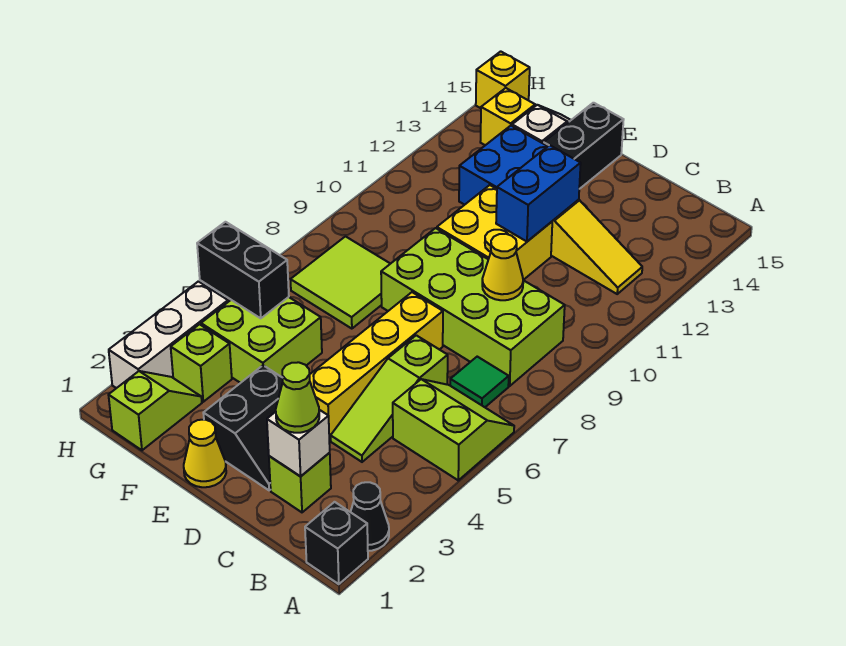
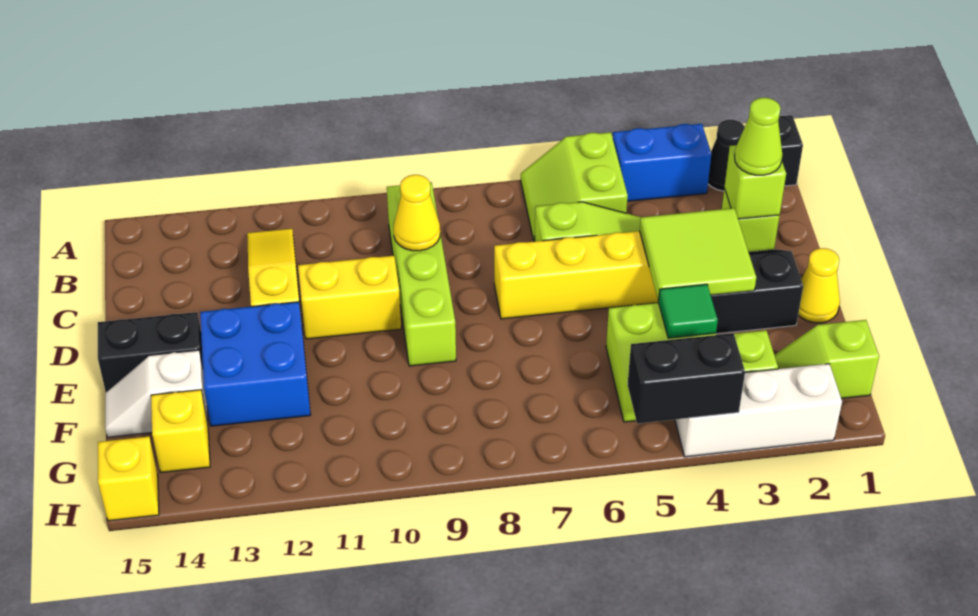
green 1x1 tile [450,357,509,407] -> green 1x1 tile moved to [659,284,718,338]
lime 2x4 brick [381,228,565,386] -> lime 1x4 brick [387,182,456,366]
white 1x1 brick [267,410,330,477] -> lime 1x1 brick [725,145,786,219]
yellow 2x2 brick [437,185,552,280] -> yellow 1x2 brick [298,256,401,339]
blue 1x2 brick [496,145,581,242] -> blue 1x2 brick moved to [613,124,711,201]
lime 2x2 tile [290,237,390,329] -> lime 2x2 tile moved to [640,208,756,301]
black 1x2 brick [197,222,289,318] -> black 1x2 brick turned to [628,333,745,424]

